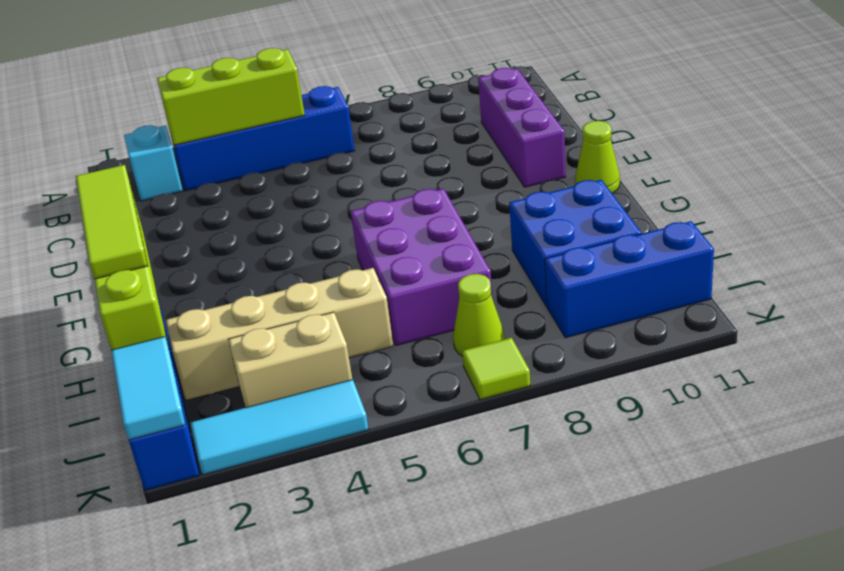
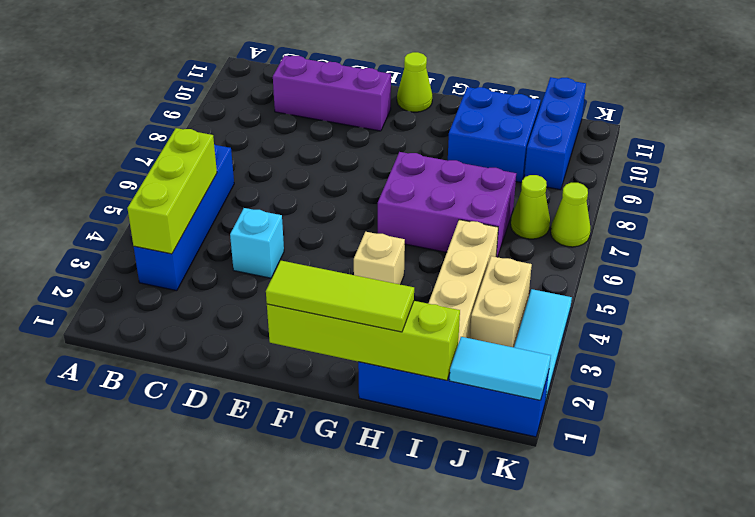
cyan 1x1 brick [124,125,183,201] -> cyan 1x1 brick moved to [230,208,284,278]
none -> tan 1x1 brick [354,232,405,285]
lime 1x1 tile [462,338,530,400] -> lime 1x1 cone [551,183,590,247]

